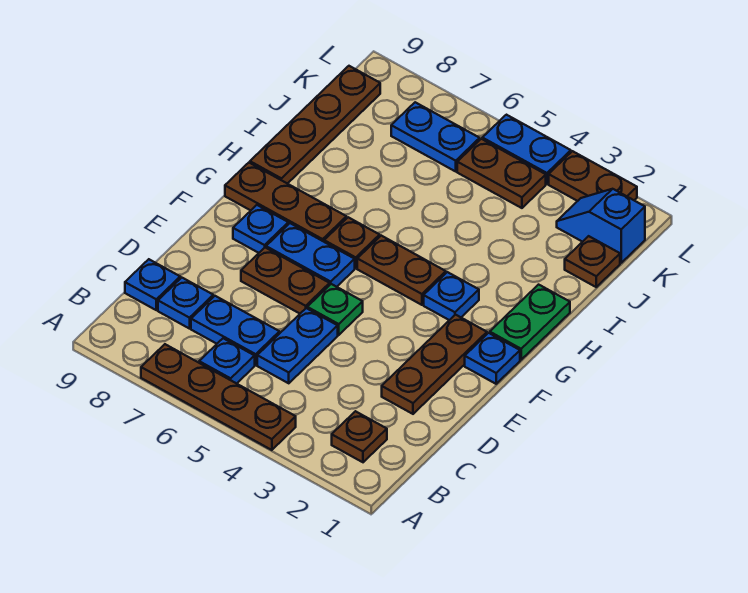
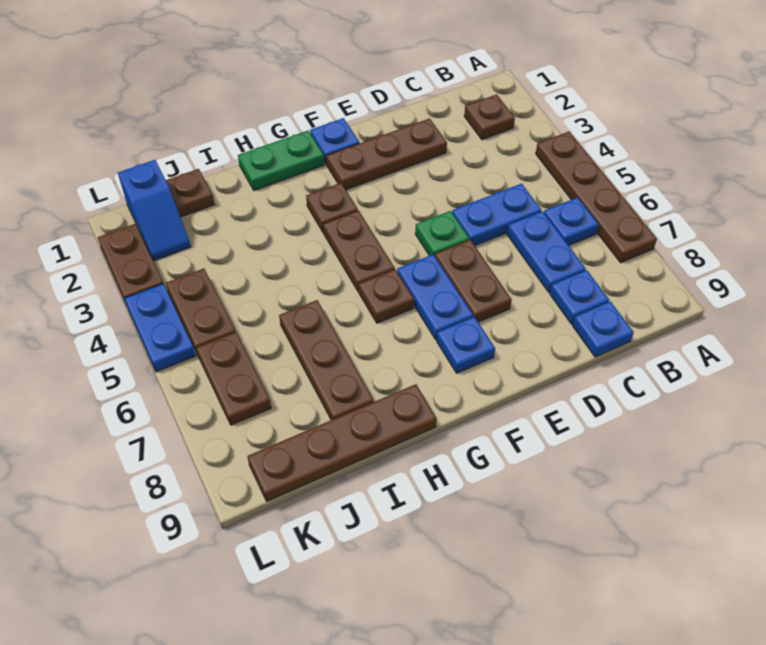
blue 1x1 plate [424,272,479,320] -> brown 1x1 plate [306,183,358,232]
brown 1x3 plate [225,163,346,242] -> brown 1x3 plate moved to [279,300,374,420]
blue 1x2 plate [391,102,480,171] -> brown 1x2 plate [196,332,271,425]

